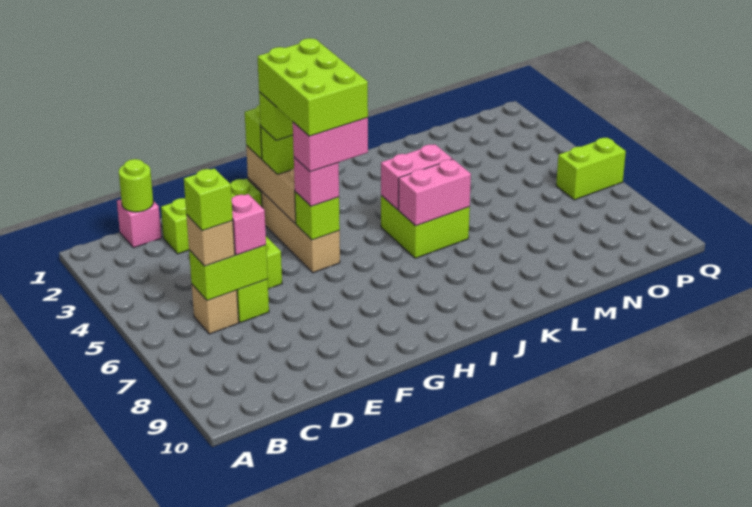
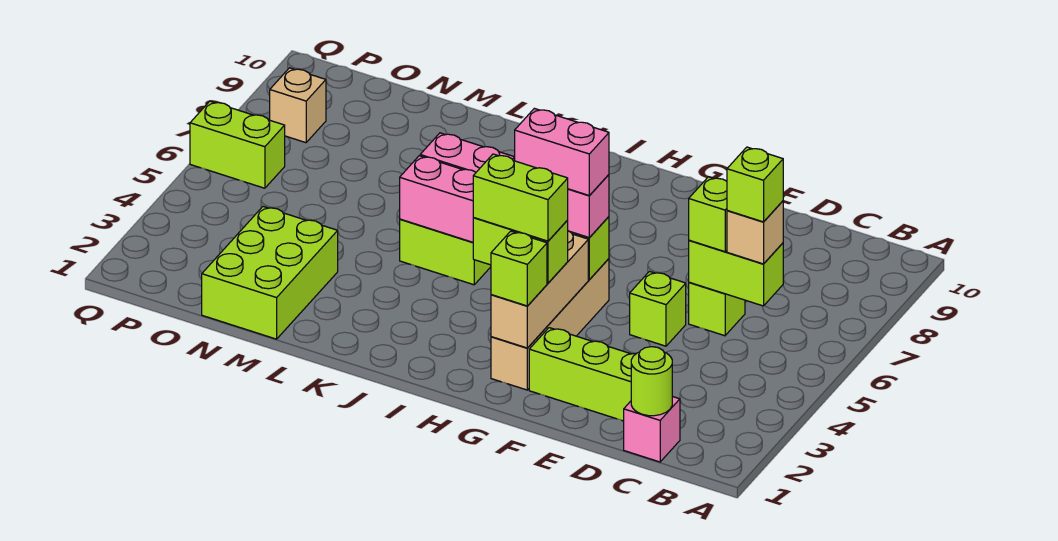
tan 1x1 brick [192,285,239,334] -> tan 1x1 brick moved to [270,68,326,143]
pink 1x1 brick [232,194,266,255] -> lime 1x1 brick [689,177,727,252]
lime 2x3 brick [257,38,368,136] -> lime 2x3 brick moved to [202,207,338,339]

